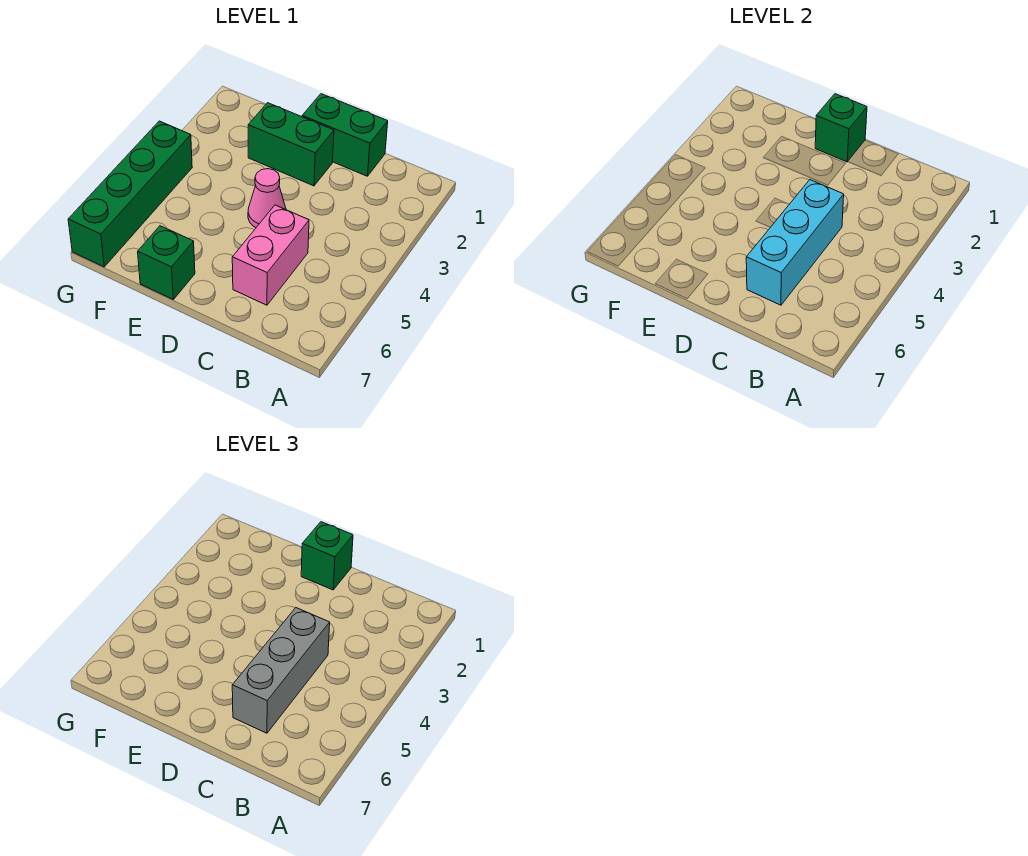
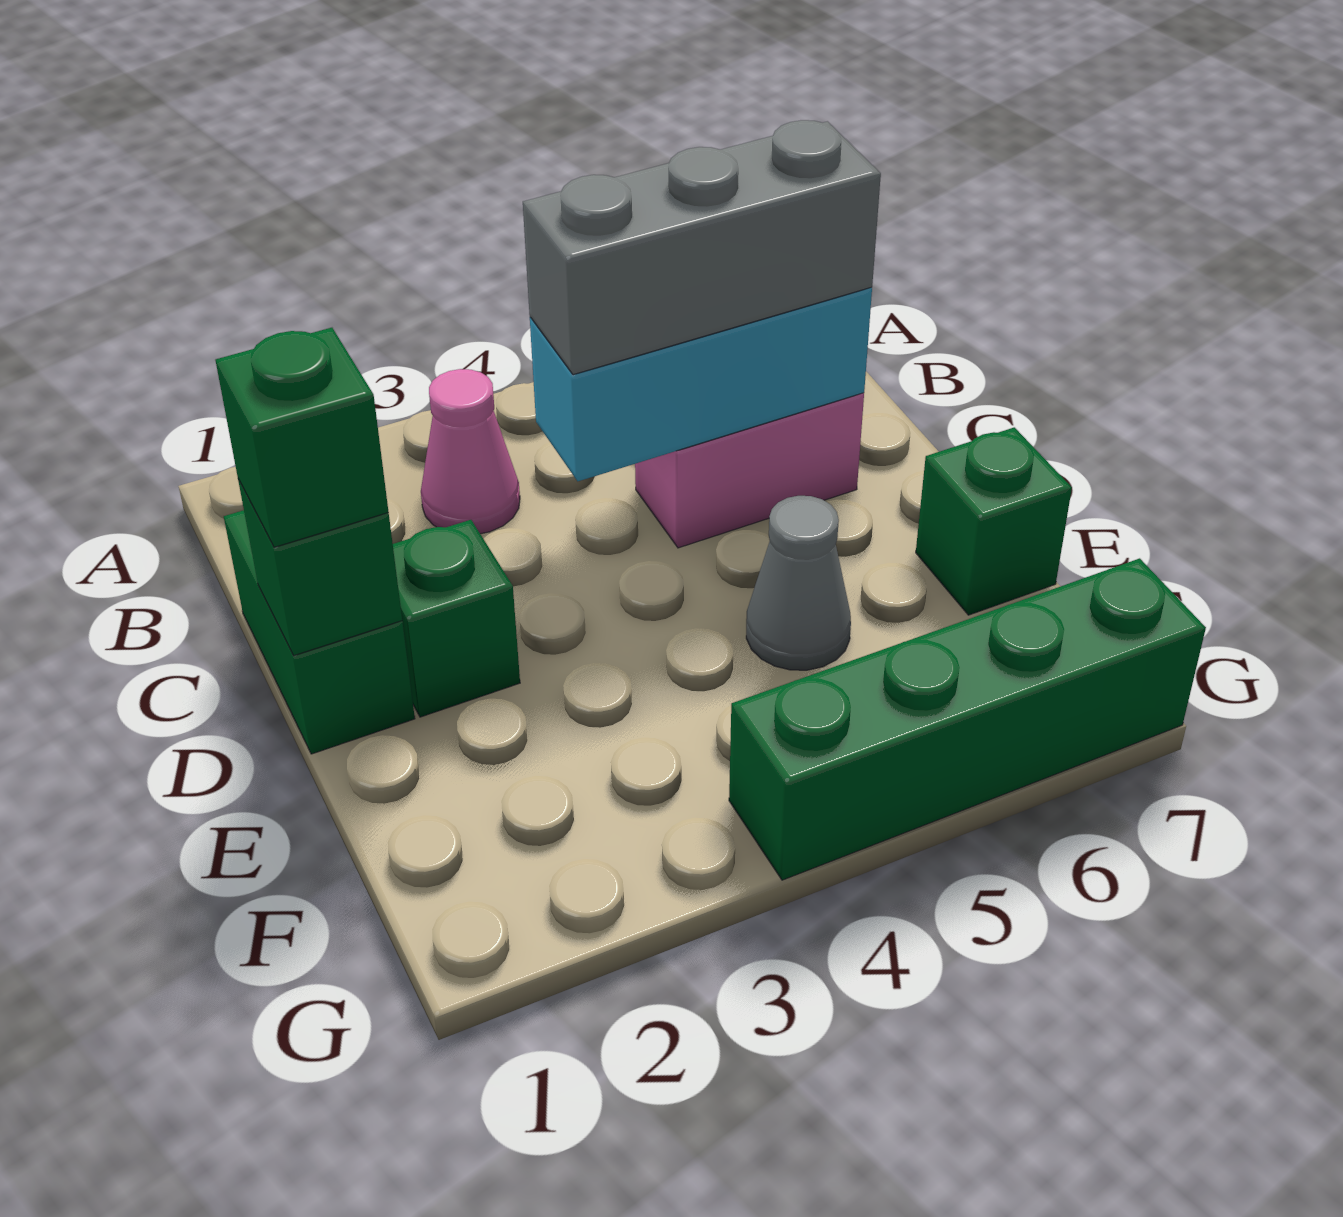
green 1x2 brick [248,103,334,186] -> green 1x1 brick [393,520,520,717]
pink 1x1 cone [248,169,286,228] -> pink 1x1 cone moved to [421,369,520,534]
none -> grey 1x1 cone [746,496,851,670]

